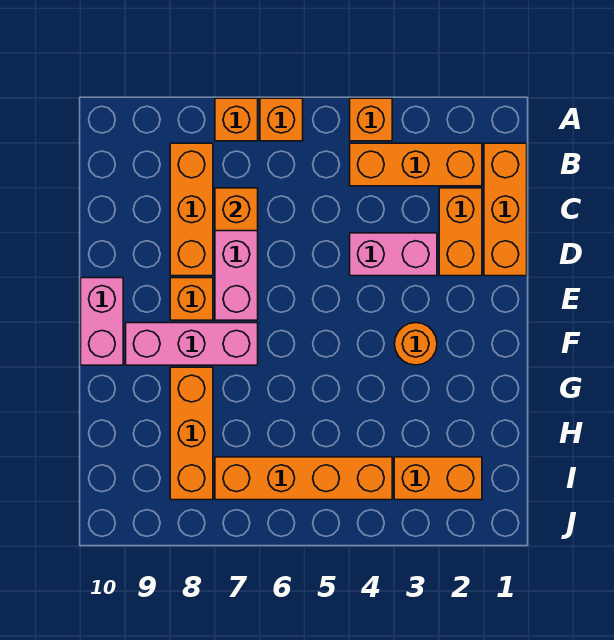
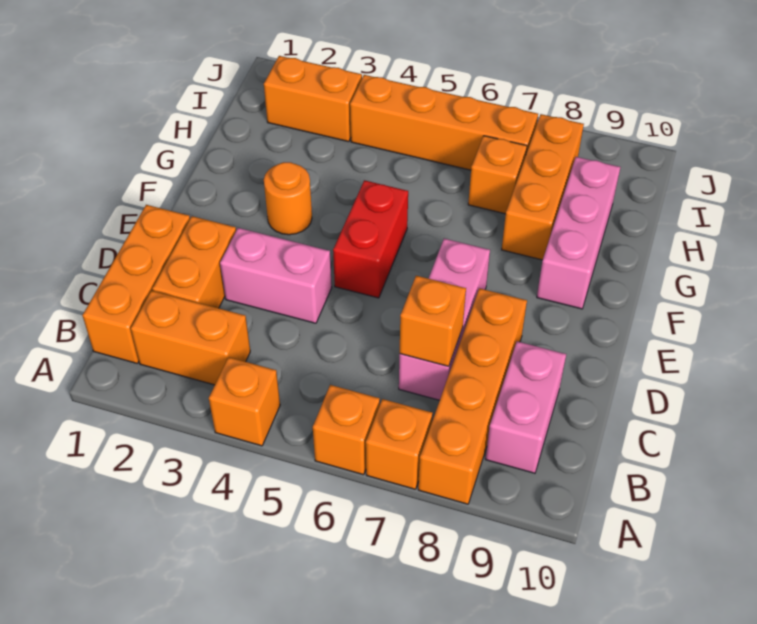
orange 1x3 brick [350,143,482,186] -> orange 1x2 brick [131,291,250,385]
orange 1x3 brick [170,143,213,276] -> orange 1x4 brick [418,288,527,504]
none -> red 1x2 brick [333,180,408,298]
orange 1x1 brick [170,278,213,320] -> orange 1x1 brick moved to [468,136,527,214]
pink 1x2 brick [81,278,123,365] -> pink 1x2 brick moved to [485,341,566,473]
pink 1x3 brick [126,323,258,365] -> pink 1x3 brick turned to [537,157,620,309]

